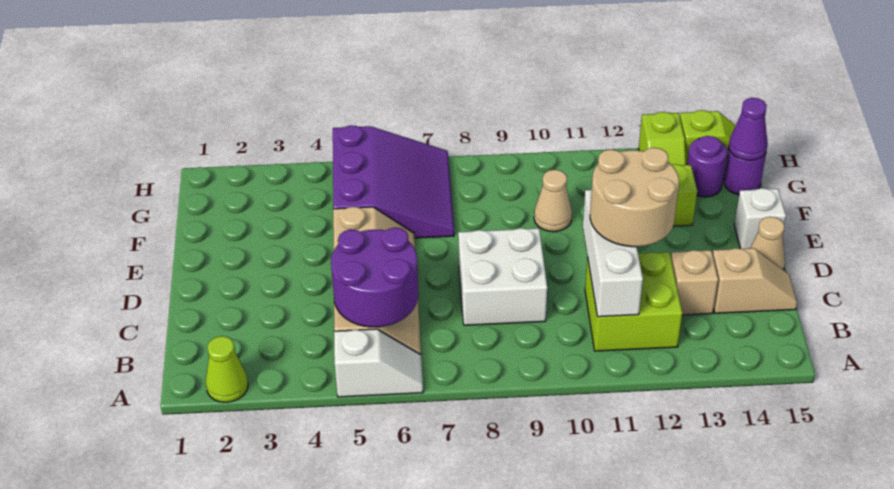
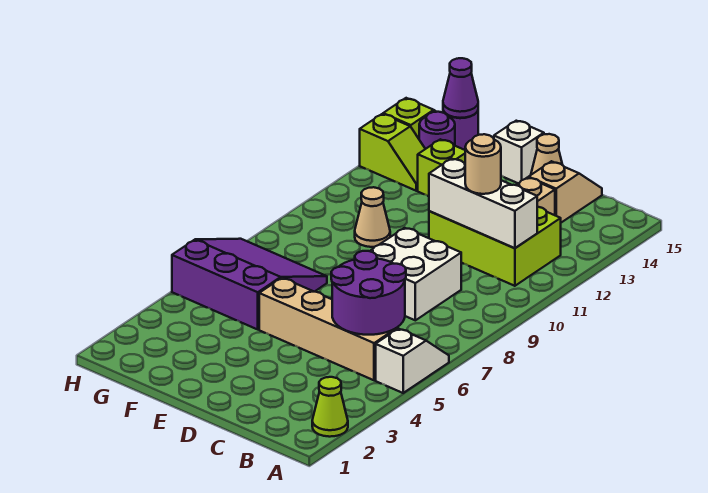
lime 2x2 brick [585,252,682,351] -> lime 2x3 brick [429,207,561,286]
tan 2x2 round brick [590,148,679,247] -> tan 1x1 round brick [465,134,501,194]

